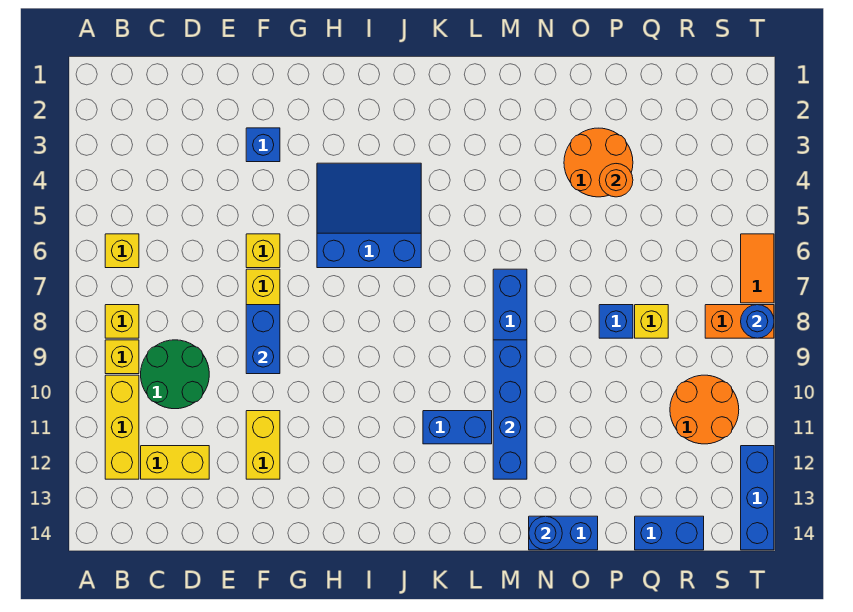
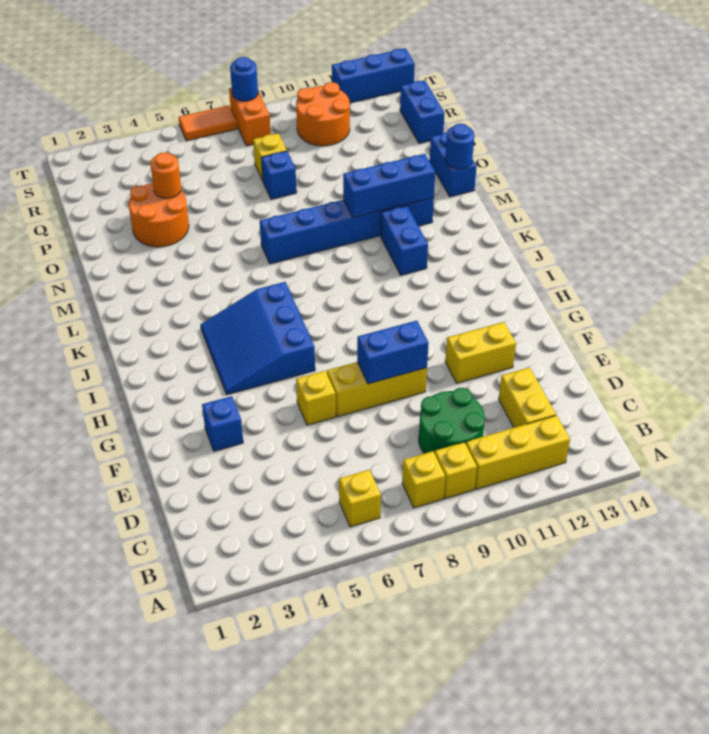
blue 1x4 brick [493,340,527,479] -> blue 1x3 brick [343,154,435,218]

